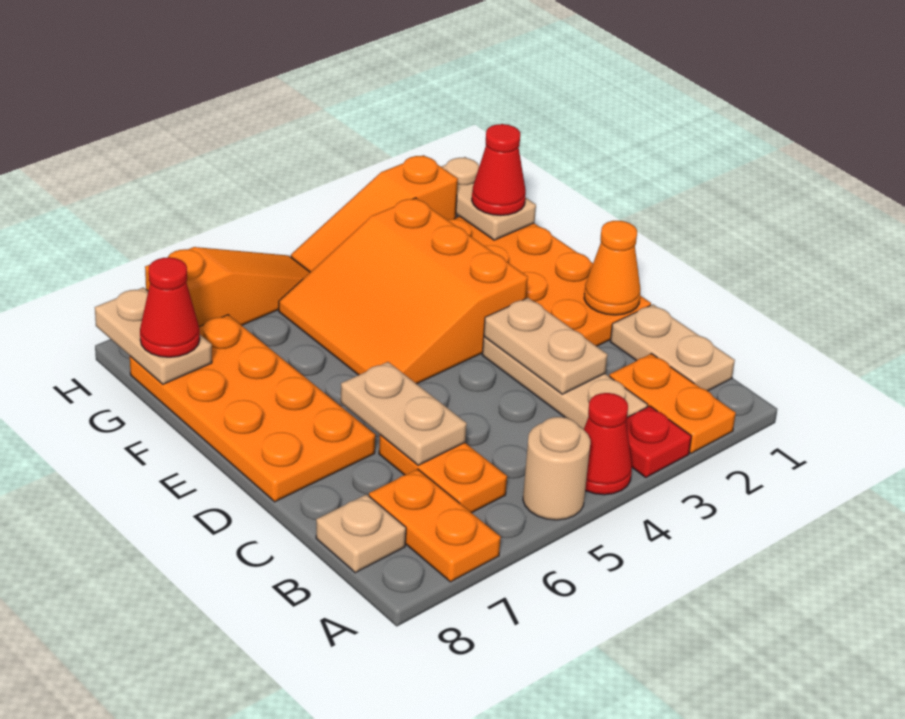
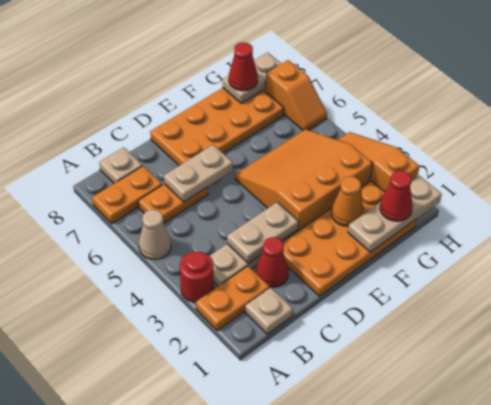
red 1x1 plate [626,406,691,477] -> red 1x1 round brick [180,251,214,302]
red 1x1 cone [584,393,632,495] -> red 1x1 cone moved to [256,237,288,287]
tan 1x1 round brick [523,417,590,520] -> tan 1x1 cone [139,210,171,260]
tan 1x2 plate [610,304,735,391] -> tan 1x1 plate [245,287,293,334]
orange 1x1 cone [584,221,641,315] -> orange 1x1 cone moved to [332,176,364,226]
tan 1x2 plate [441,157,536,240] -> tan 1x3 plate [348,176,442,252]
orange 1x3 slope [145,247,310,327] -> orange 1x2 slope [266,60,327,130]

